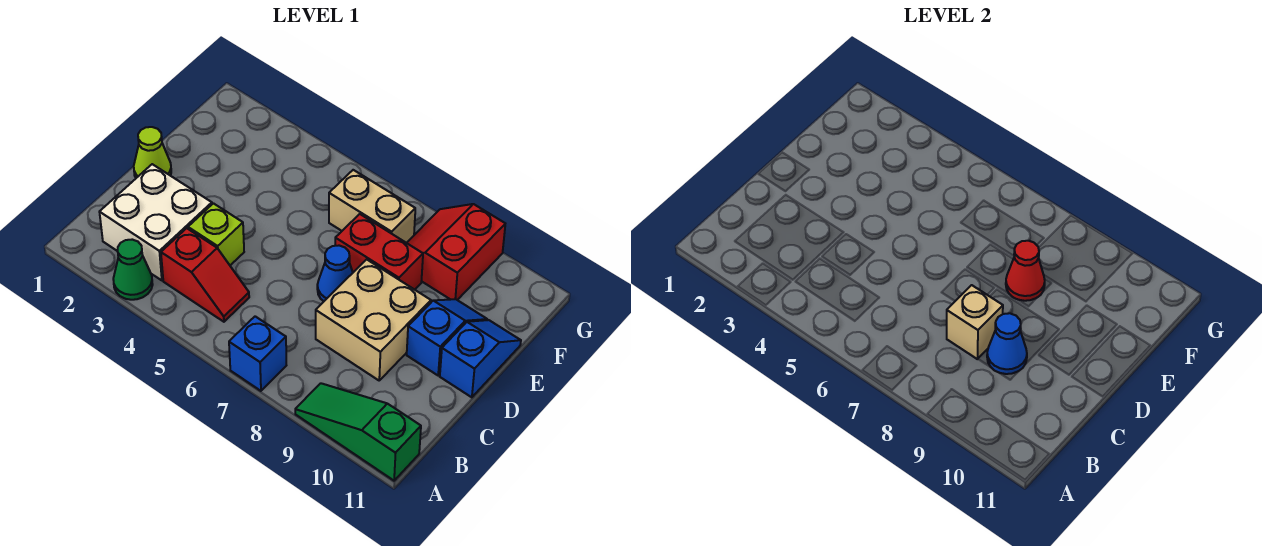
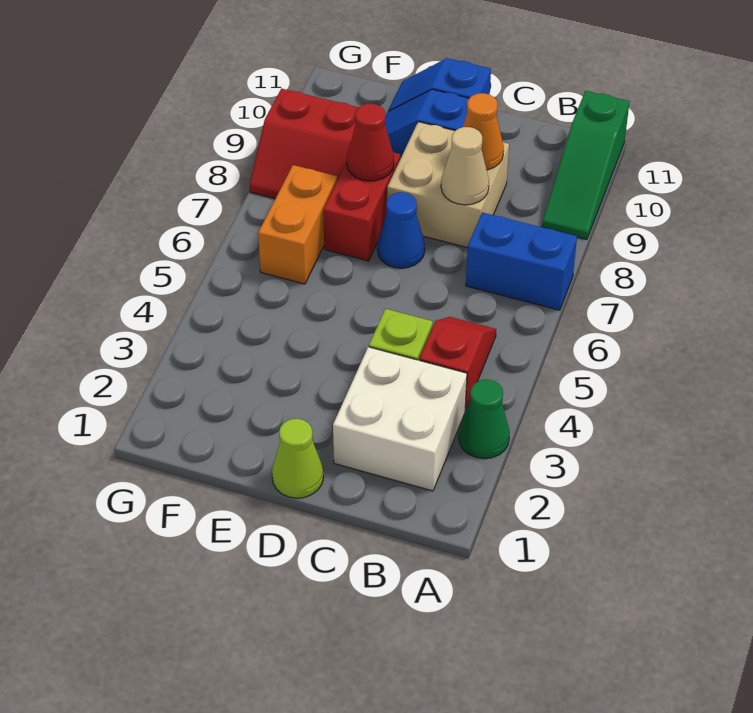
blue 1x1 brick [229,316,286,391] -> blue 1x2 brick [466,212,577,310]
tan 1x1 brick [947,285,1003,359] -> tan 1x1 cone [441,127,489,205]
blue 1x1 cone [987,313,1027,374] -> orange 1x1 cone [463,93,504,170]
tan 1x2 brick [329,170,415,243] -> orange 1x2 brick [258,165,337,284]

